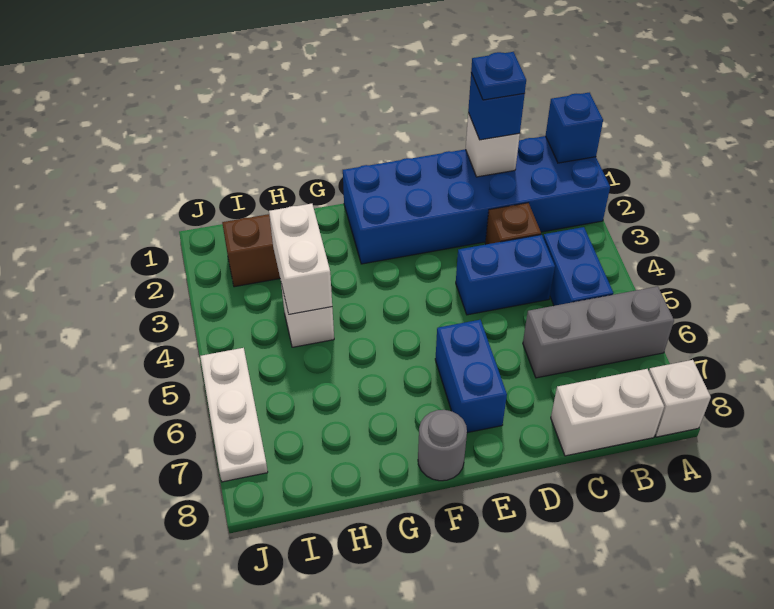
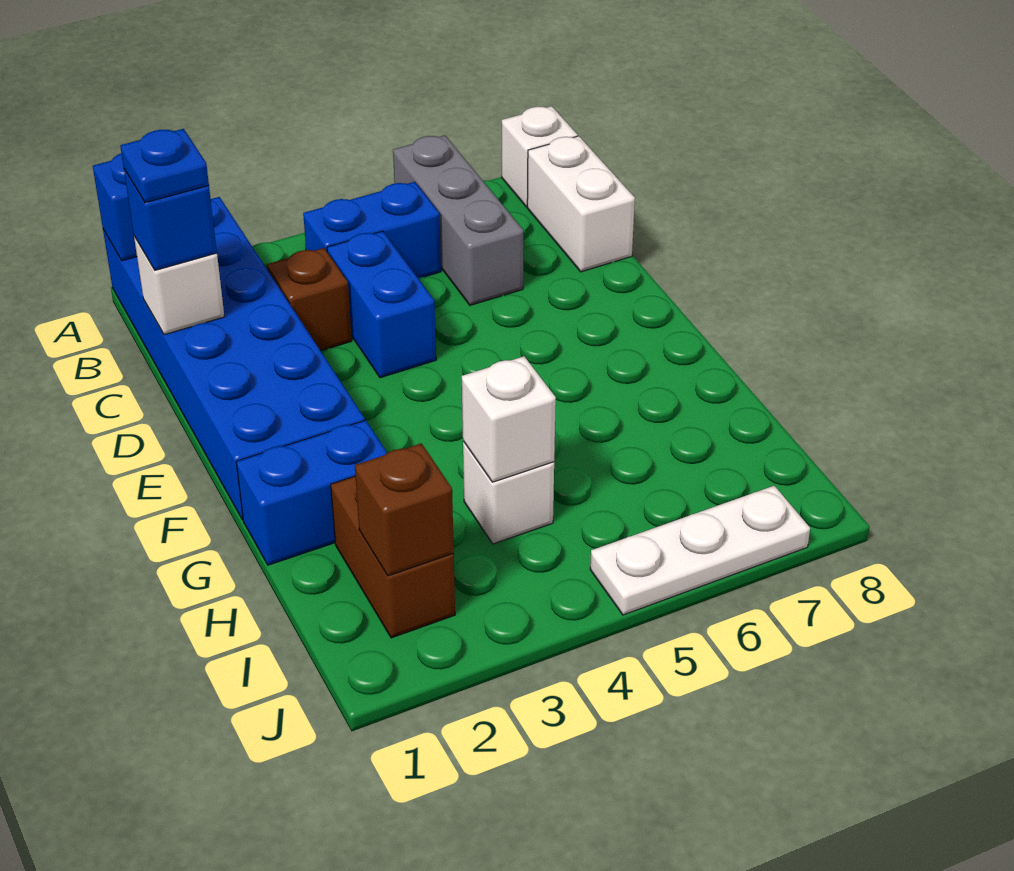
blue 1x2 brick [435,320,507,433] -> blue 1x2 brick moved to [236,420,387,565]
grey 1x1 round brick [418,410,467,481] -> none
white 1x2 brick [269,204,332,314] -> white 1x1 brick [462,356,556,482]
none -> brown 1x1 brick [355,443,454,576]

